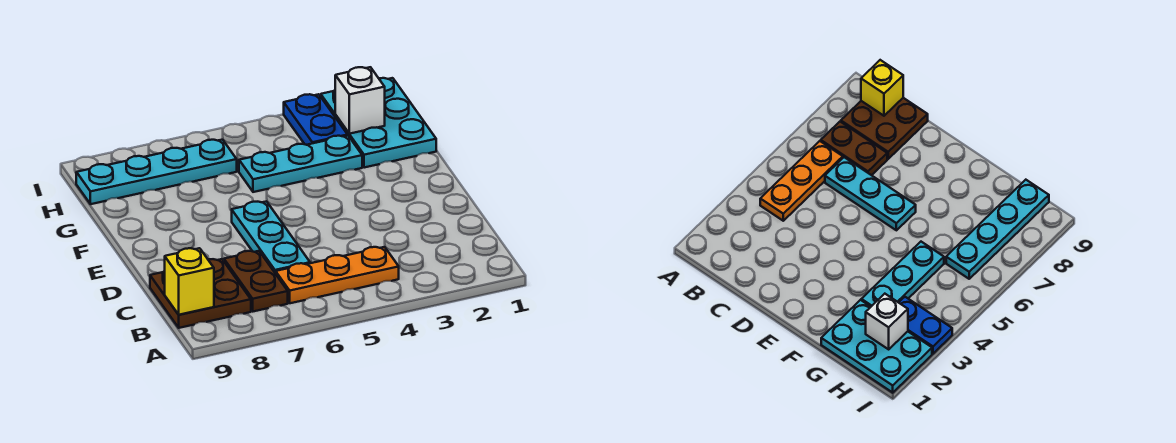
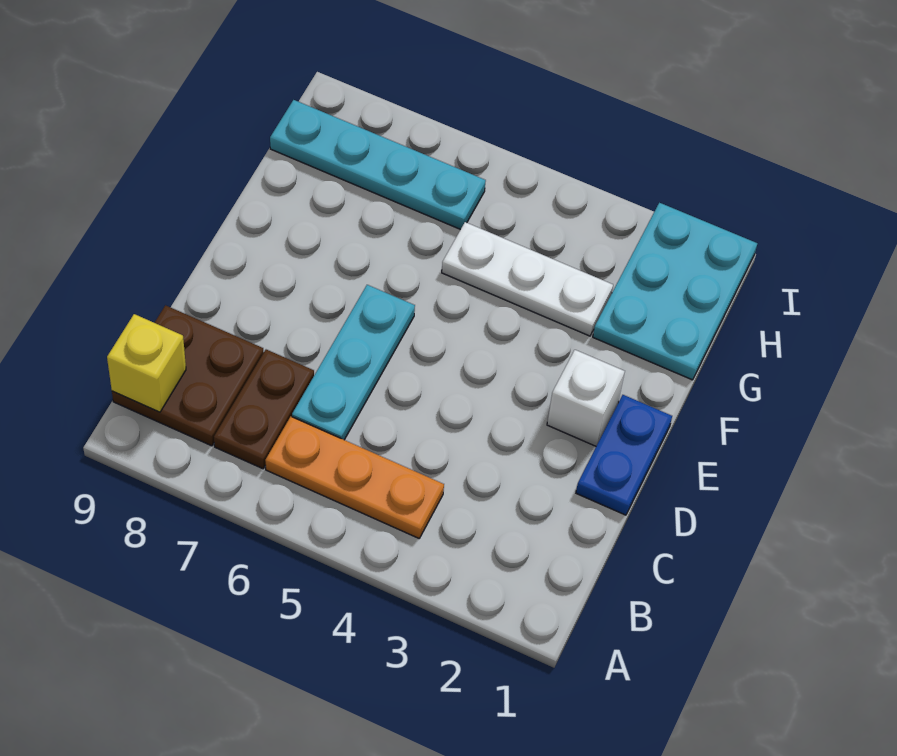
cyan 1x3 plate [239,136,362,192] -> white 1x3 plate [442,222,613,336]
white 1x1 brick [335,67,385,134] -> white 1x1 brick moved to [547,350,625,446]
blue 1x2 plate [284,94,348,145] -> blue 1x2 plate moved to [576,395,672,515]

